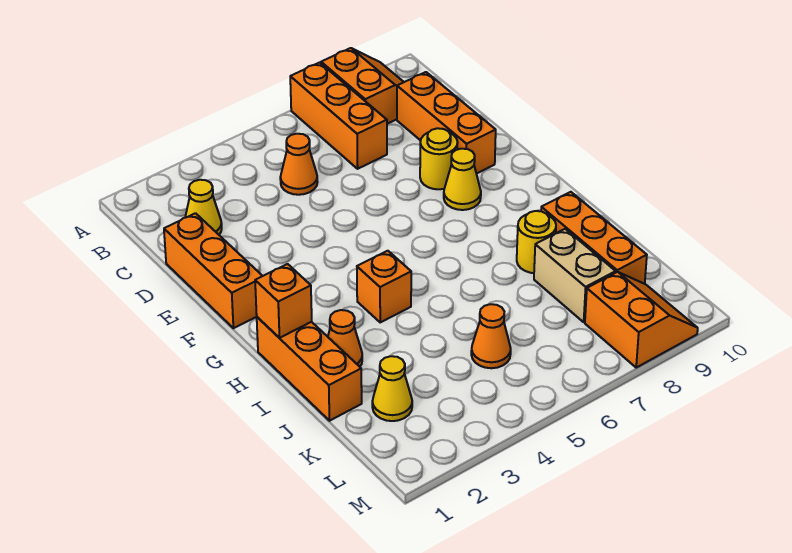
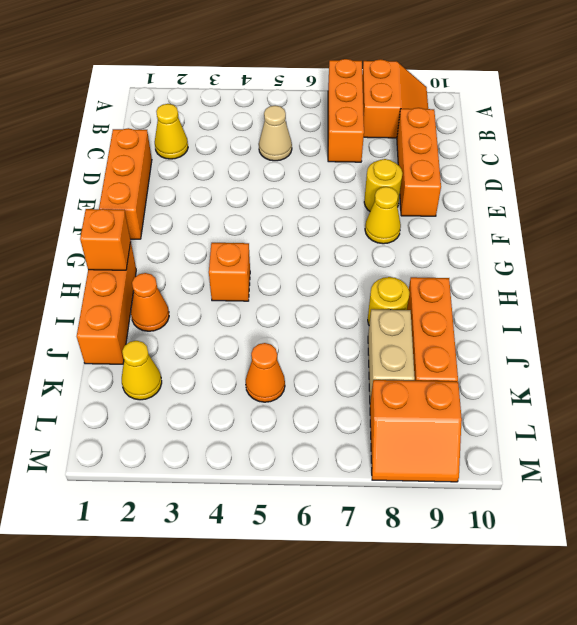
orange 1x1 cone [280,134,317,195] -> tan 1x1 cone [259,105,292,161]
orange 2x2 slope [585,272,698,367] -> orange 2x2 slope turned to [370,380,462,482]

